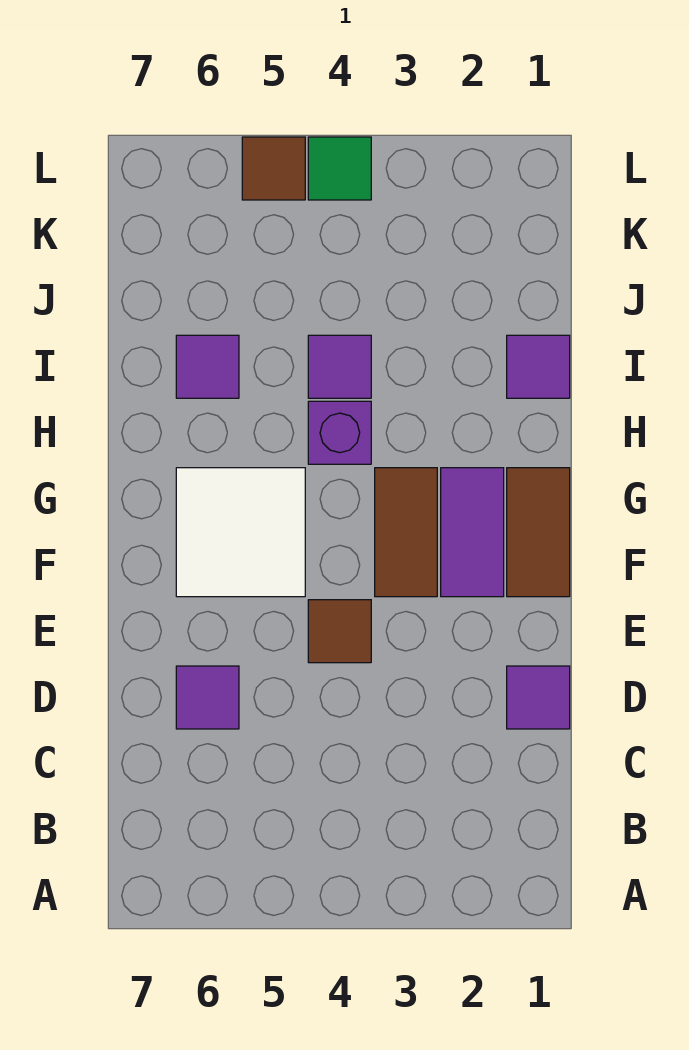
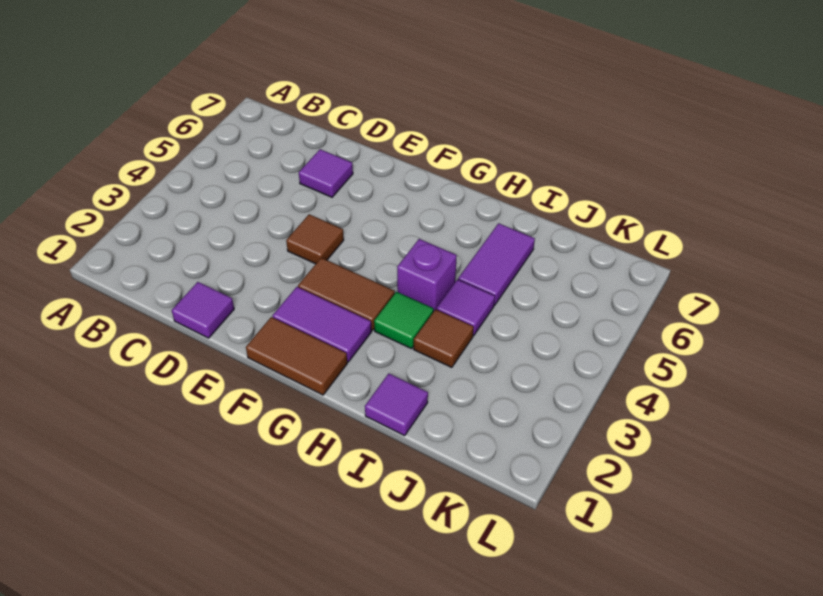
white 2x2 tile [176,468,305,597] -> none
purple 1x1 tile [176,335,239,398] -> purple 1x2 tile [458,223,535,305]
green 1x1 tile [308,137,371,200] -> green 1x1 tile moved to [374,292,434,349]
brown 1x1 tile [242,137,305,200] -> brown 1x1 tile moved to [414,309,474,367]

